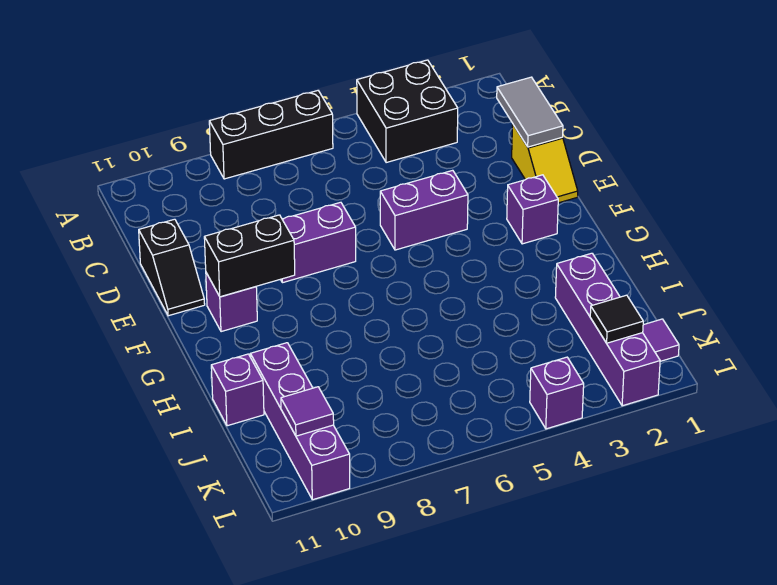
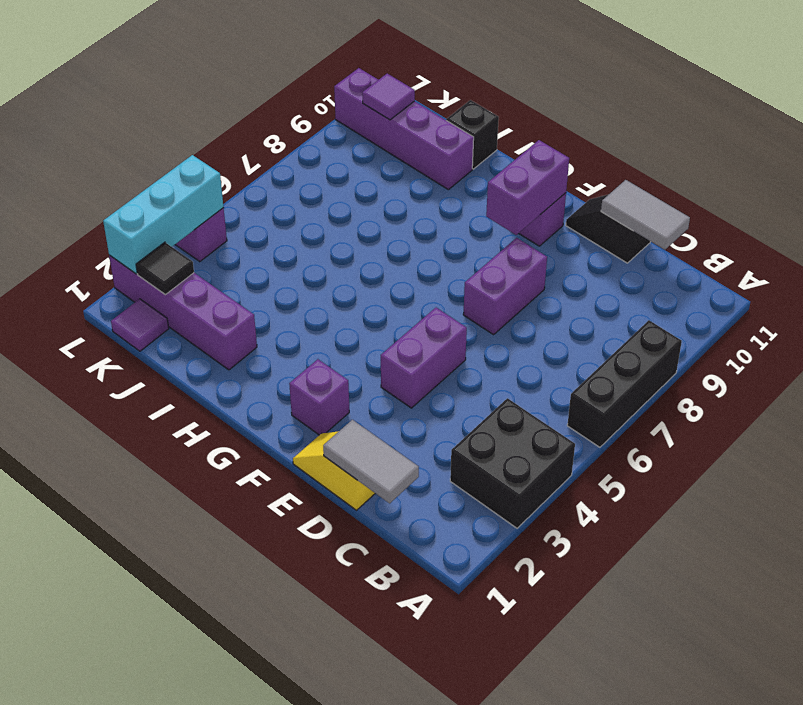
none -> grey 1x2 tile [601,180,690,250]
black 1x2 brick [204,215,295,297] -> purple 1x2 brick [486,140,569,235]
purple 1x1 brick [211,354,264,426] -> black 1x1 brick [446,100,499,169]
none -> cyan 1x3 brick [103,155,224,274]

